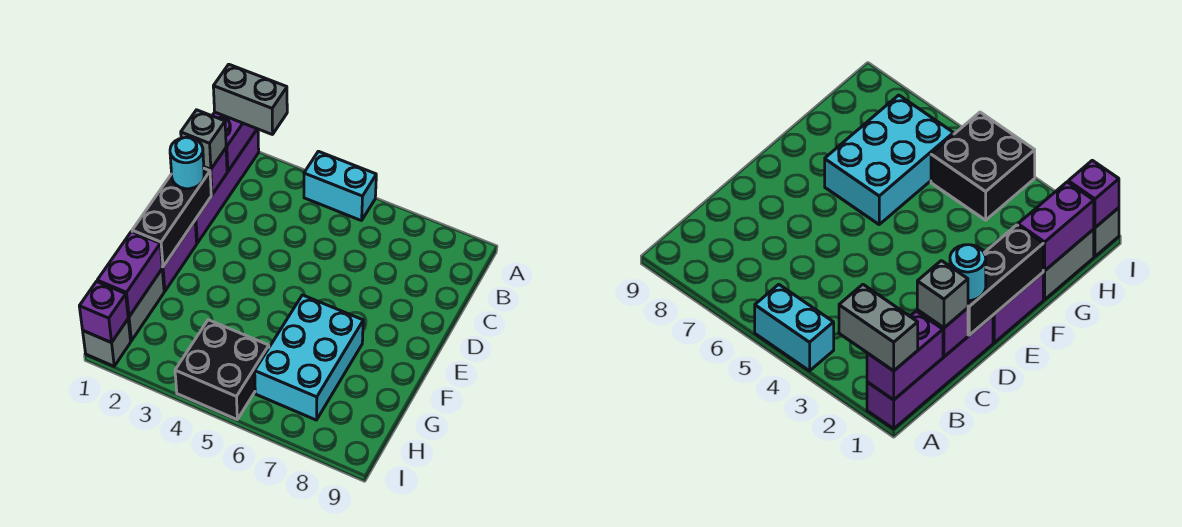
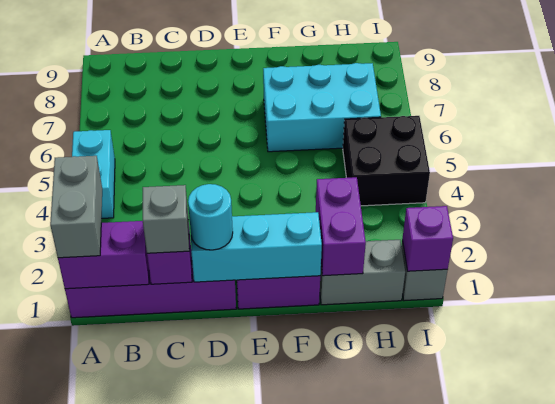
black 1x3 brick [132,169,211,267] -> cyan 1x3 brick [191,212,322,282]
purple 1x2 brick [97,232,162,317] -> purple 1x2 brick turned to [316,177,366,276]

